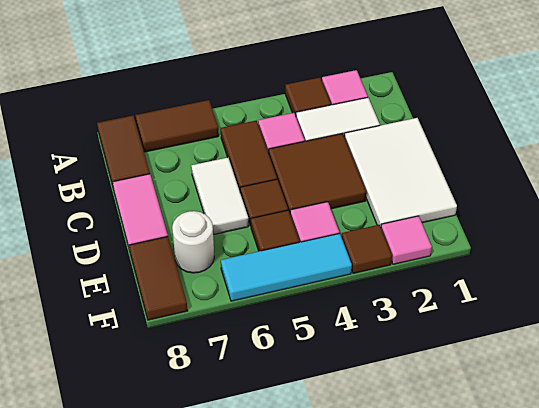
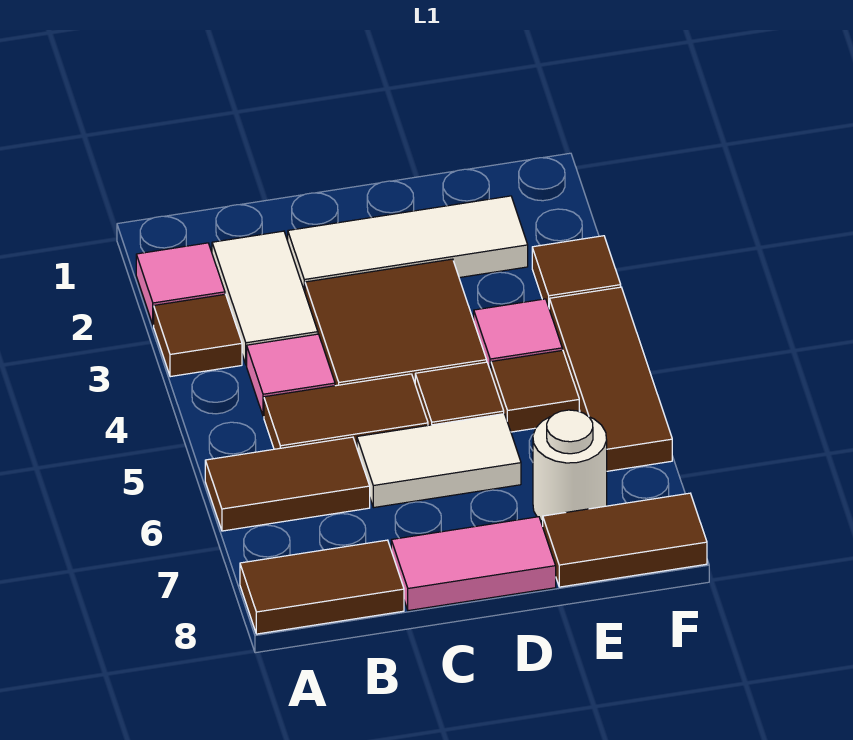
brown 1x2 tile [135,100,219,152] -> brown 1x2 tile turned to [205,437,370,531]
white 2x3 tile [344,118,457,227] -> white 1x3 tile [288,196,528,292]
pink 1x1 tile [381,216,432,264] -> none
cyan 1x3 tile [221,233,352,301] -> brown 1x3 tile [549,287,672,471]

